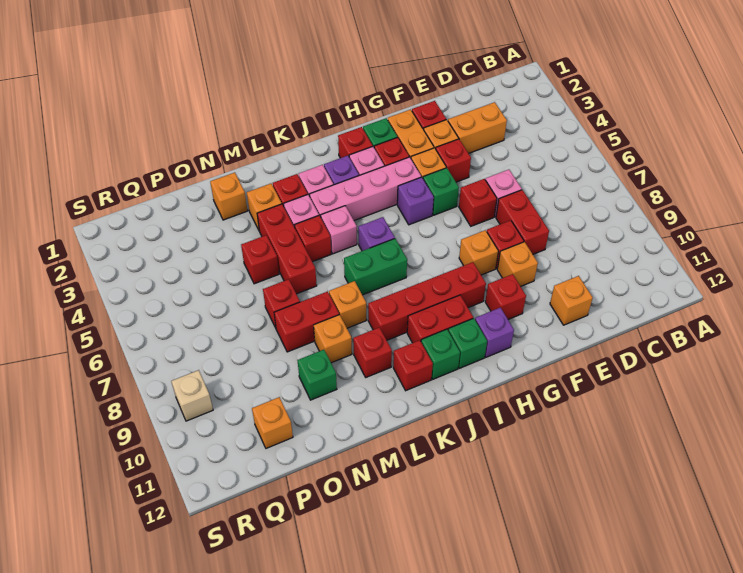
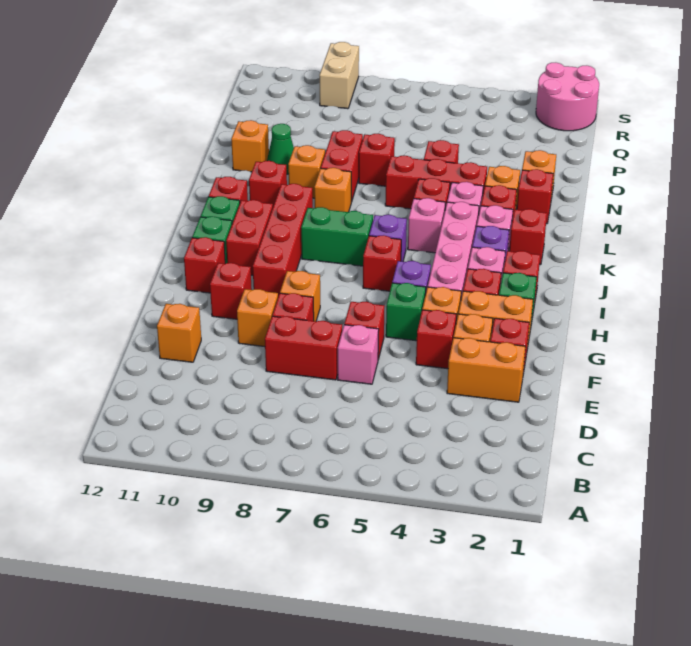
orange 1x2 brick [448,102,507,153] -> orange 1x2 brick turned to [447,338,525,402]
purple 1x1 brick [475,308,514,357] -> red 1x1 brick [184,237,225,293]
none -> red 1x1 brick [363,235,401,291]
green 1x2 brick [344,239,407,295] -> green 1x2 brick turned to [301,207,373,266]
none -> red 1x1 brick [509,209,547,265]
none -> red 1x1 brick [517,169,553,224]
green 1x1 brick [298,350,337,400] -> green 1x1 cone [267,124,294,174]
orange 1x1 brick [252,397,293,448] -> orange 1x1 brick moved to [231,120,269,172]
none -> pink 2x2 round brick [536,63,599,131]
tan 1x1 brick [171,370,213,421] -> tan 1x2 brick [320,42,359,109]

